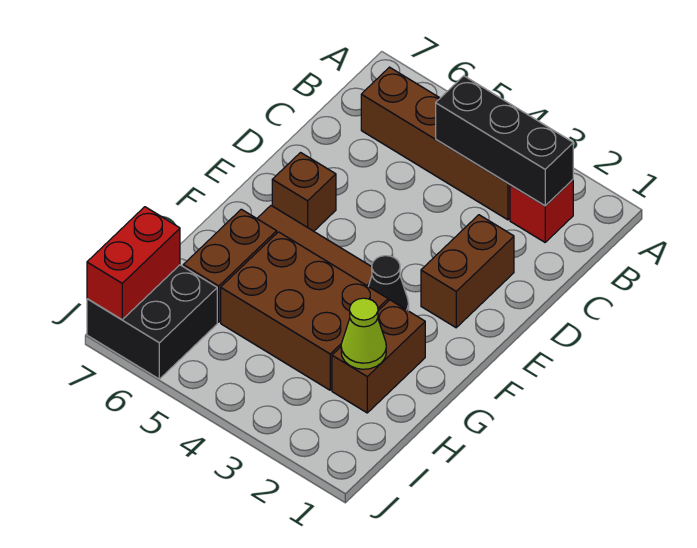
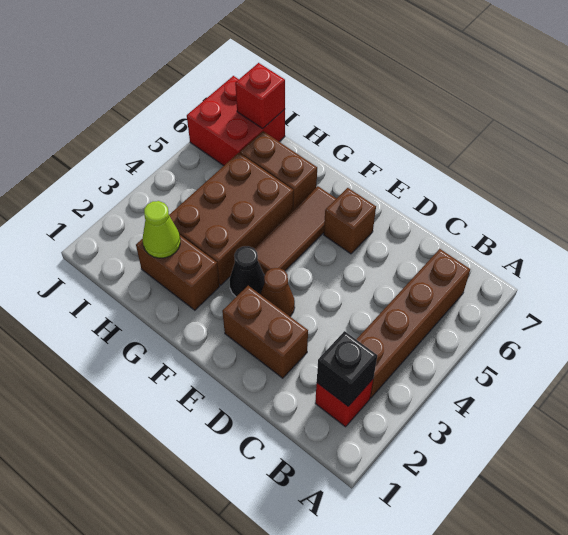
black 1x3 brick [436,76,573,206] -> black 1x1 brick [317,331,377,406]
none -> brown 1x1 cone [260,268,295,316]
black 2x2 brick [87,265,217,379] -> red 2x2 brick [187,76,285,166]
red 1x2 brick [87,207,180,320] -> red 1x1 brick [235,63,285,128]

